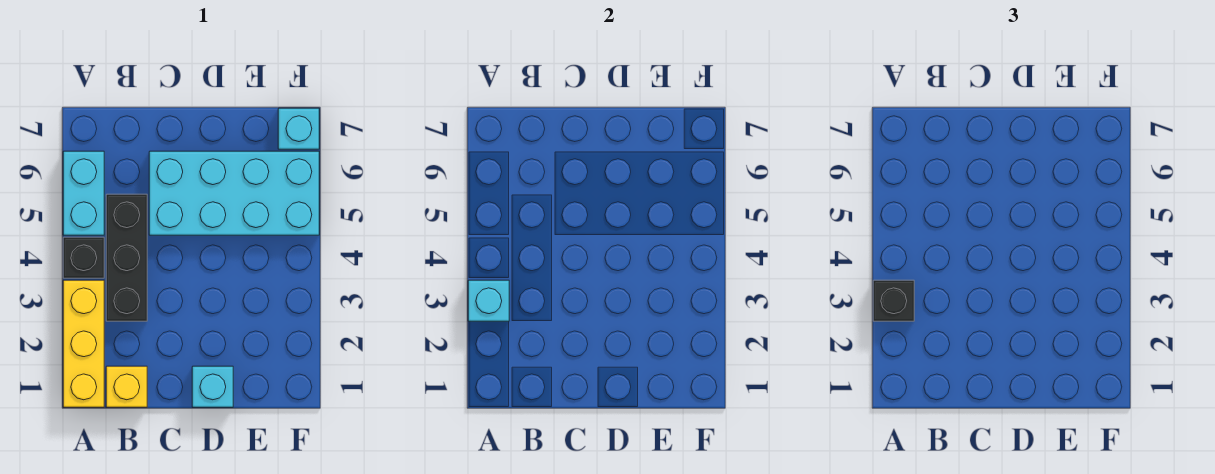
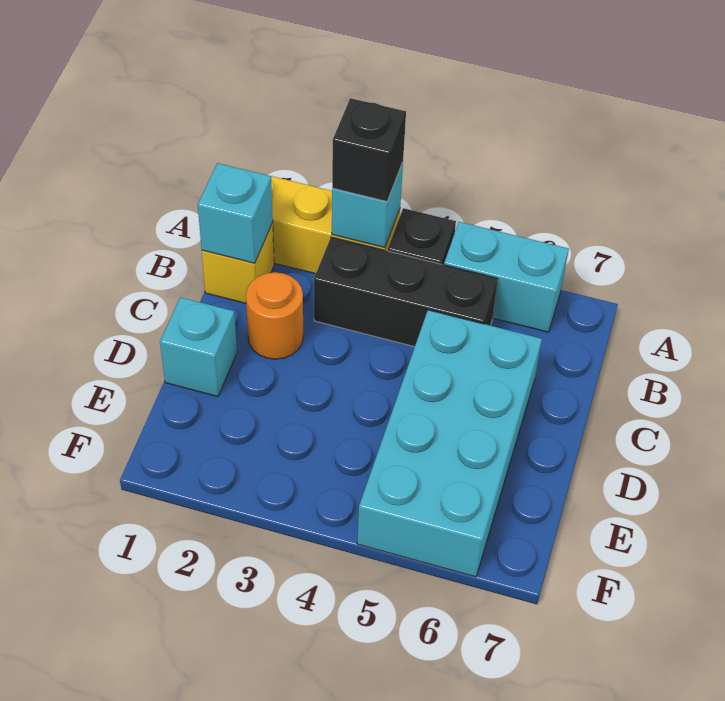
none -> orange 1x1 round brick [246,272,303,359]
cyan 1x1 brick [278,108,319,149] -> cyan 1x1 brick moved to [198,163,273,263]

